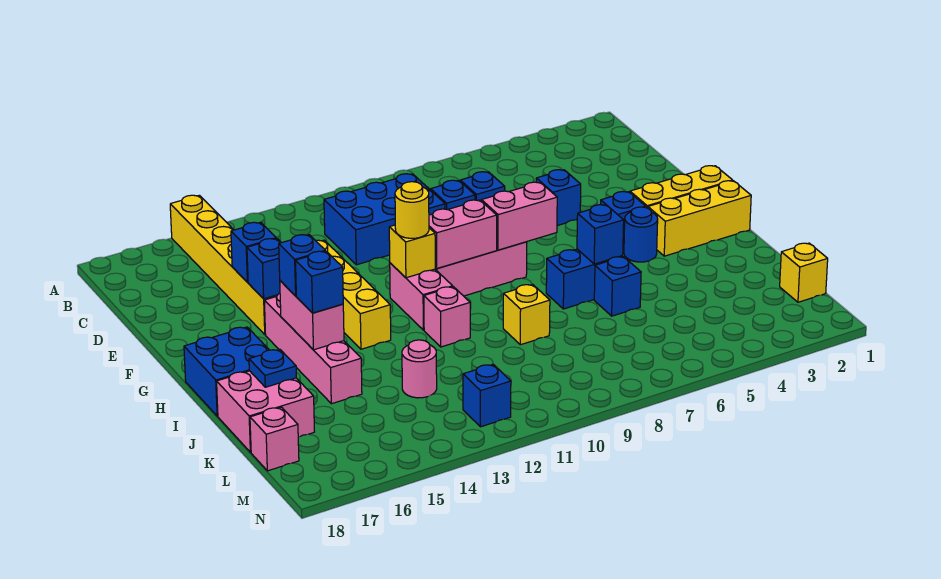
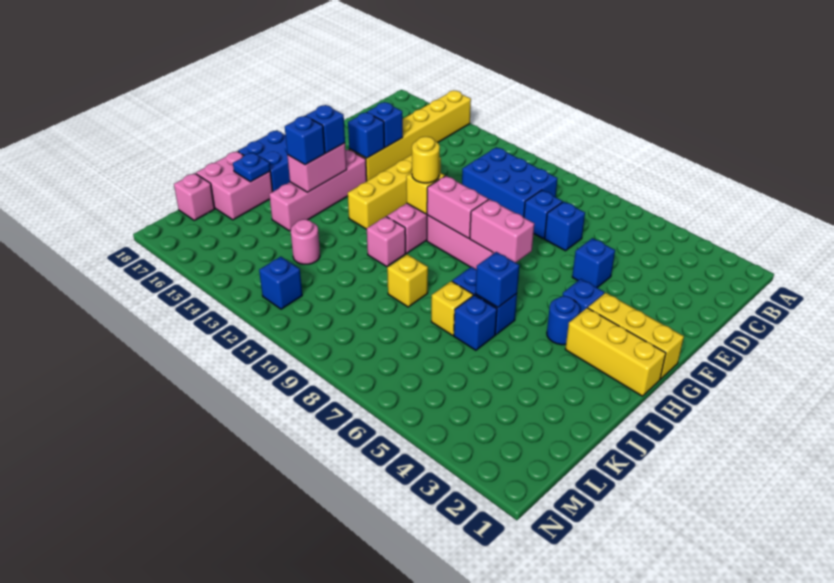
yellow 1x1 brick [780,243,828,302] -> yellow 1x1 brick moved to [431,281,473,335]

